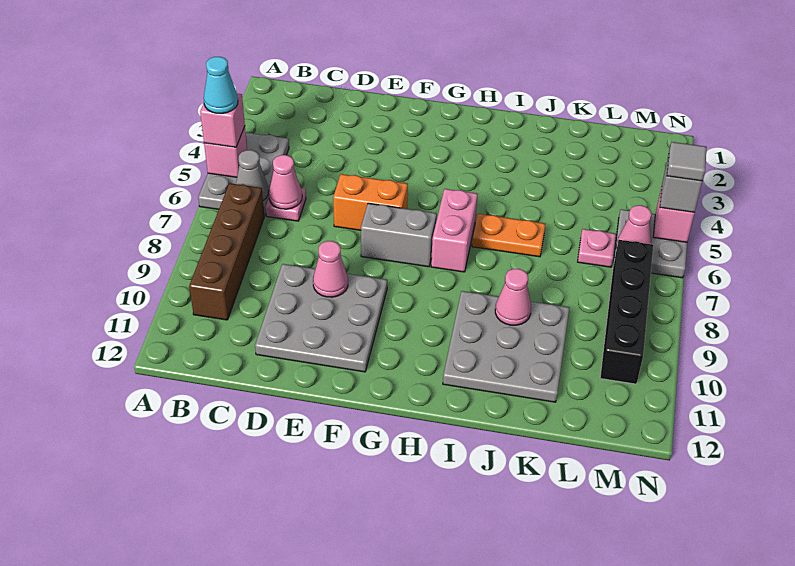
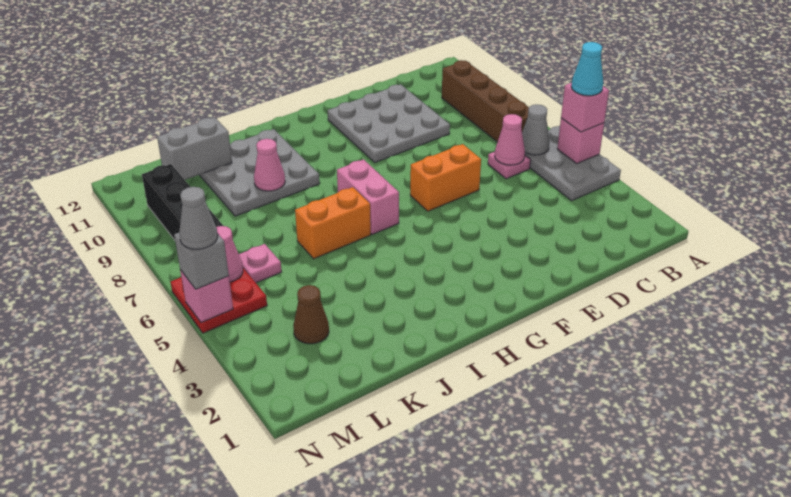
pink 1x1 cone [313,241,348,297] -> none
grey 1x2 brick [361,203,437,267] -> grey 1x2 brick moved to [157,117,232,180]
orange 1x2 plate [472,214,545,257] -> orange 1x2 brick [295,187,371,259]
none -> brown 1x1 cone [293,285,329,344]
grey 2x2 plate [613,209,687,278] -> red 2x2 plate [171,268,267,333]
grey 1x1 tile [667,142,707,181] -> grey 1x1 cone [179,187,218,249]

